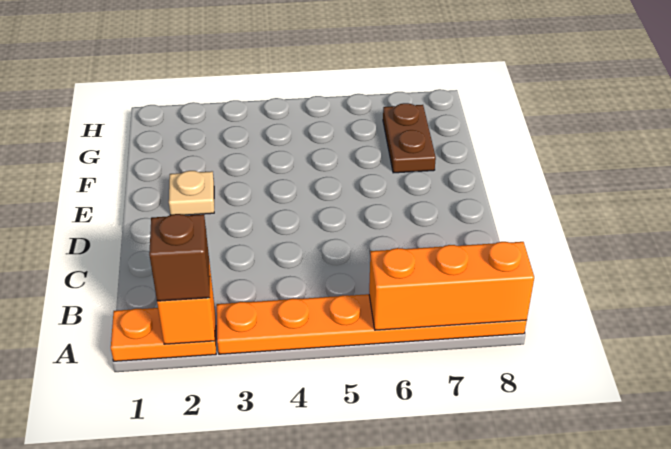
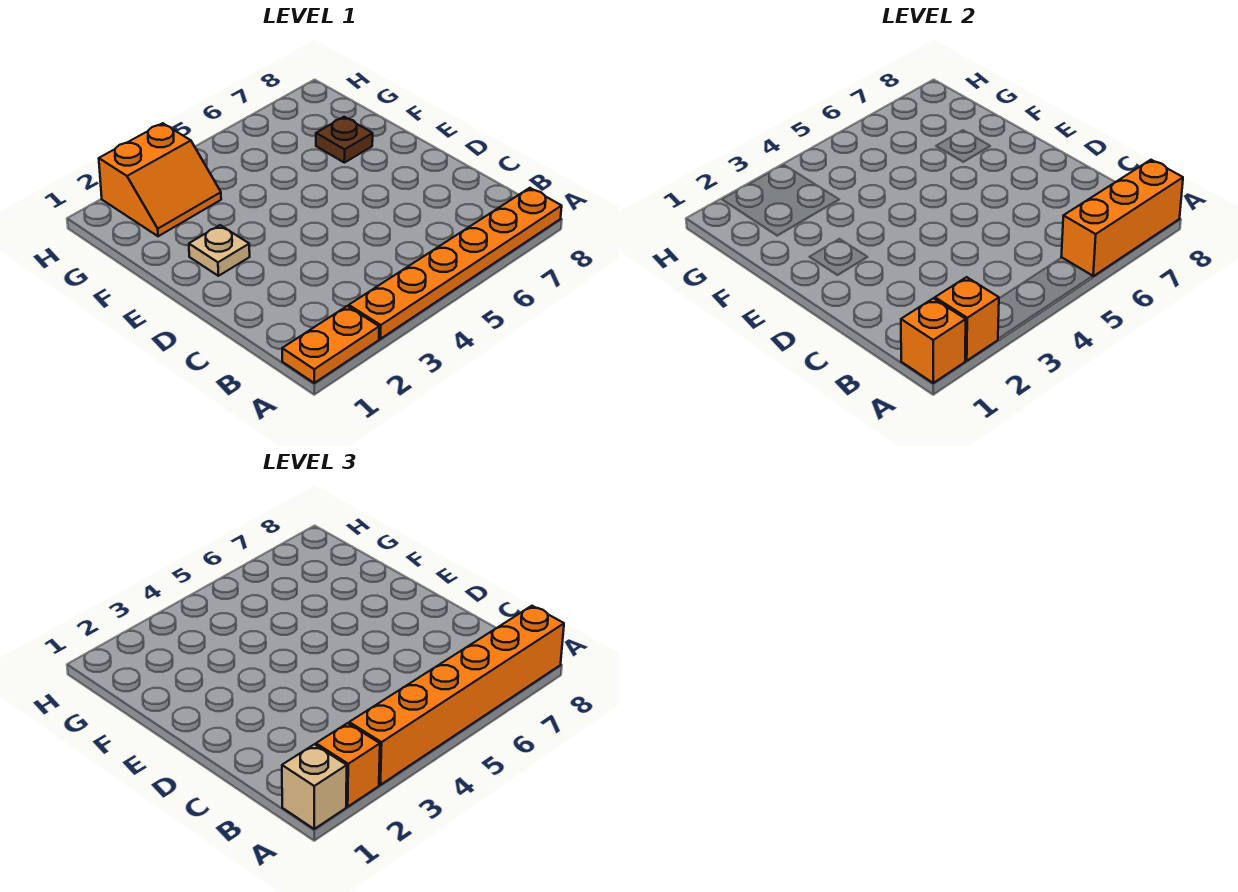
none -> orange 1x1 brick [901,298,966,383]
none -> tan 1x1 brick [282,744,347,829]
brown 1x1 brick [149,214,210,301] -> orange 1x1 brick [316,723,380,807]
none -> orange 1x6 brick [349,606,564,785]
brown 1x2 plate [383,103,436,173] -> brown 1x1 plate [316,117,373,163]
none -> orange 2x2 slope [99,123,221,236]

